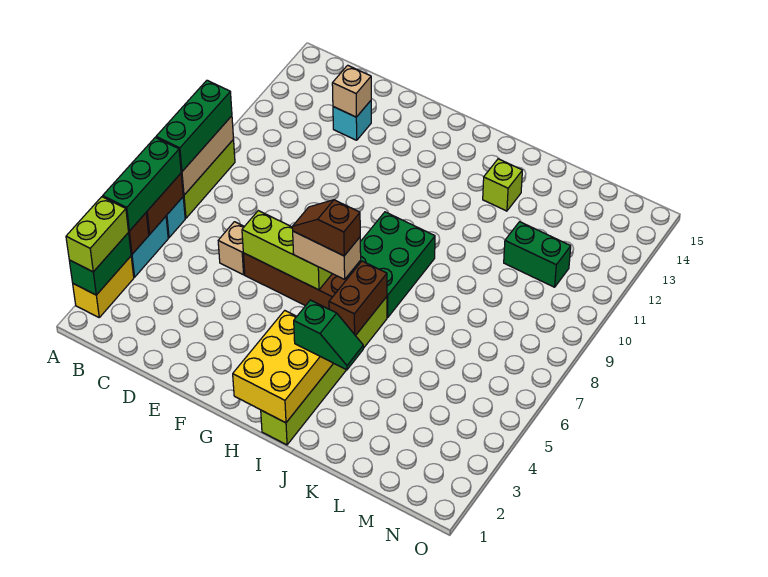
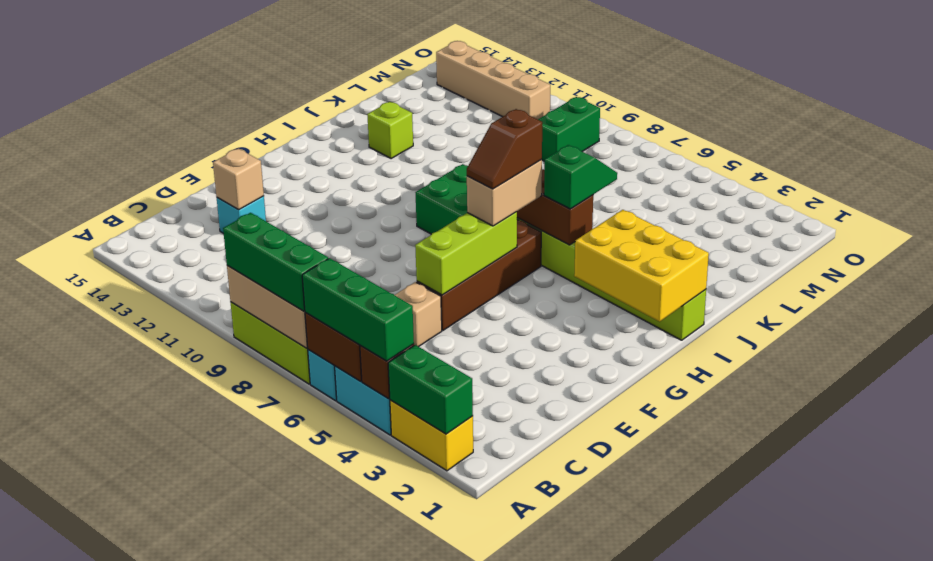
lime 1x2 brick [66,197,129,272] -> none
green 1x2 slope [294,300,363,370] -> green 1x2 slope moved to [544,145,617,209]
green 1x2 brick [504,222,571,287] -> green 1x2 brick moved to [538,97,600,161]
none -> tan 1x4 brick [436,41,550,119]

